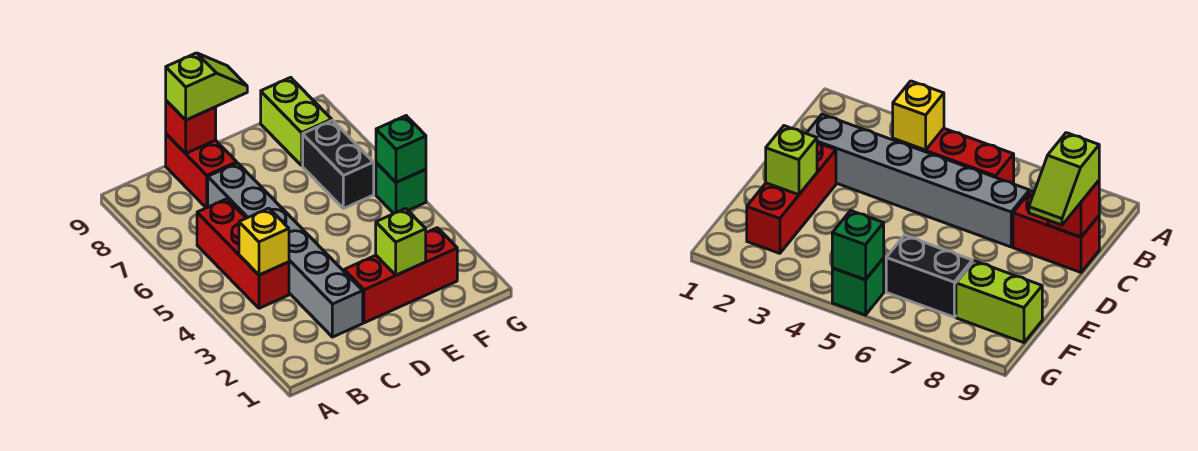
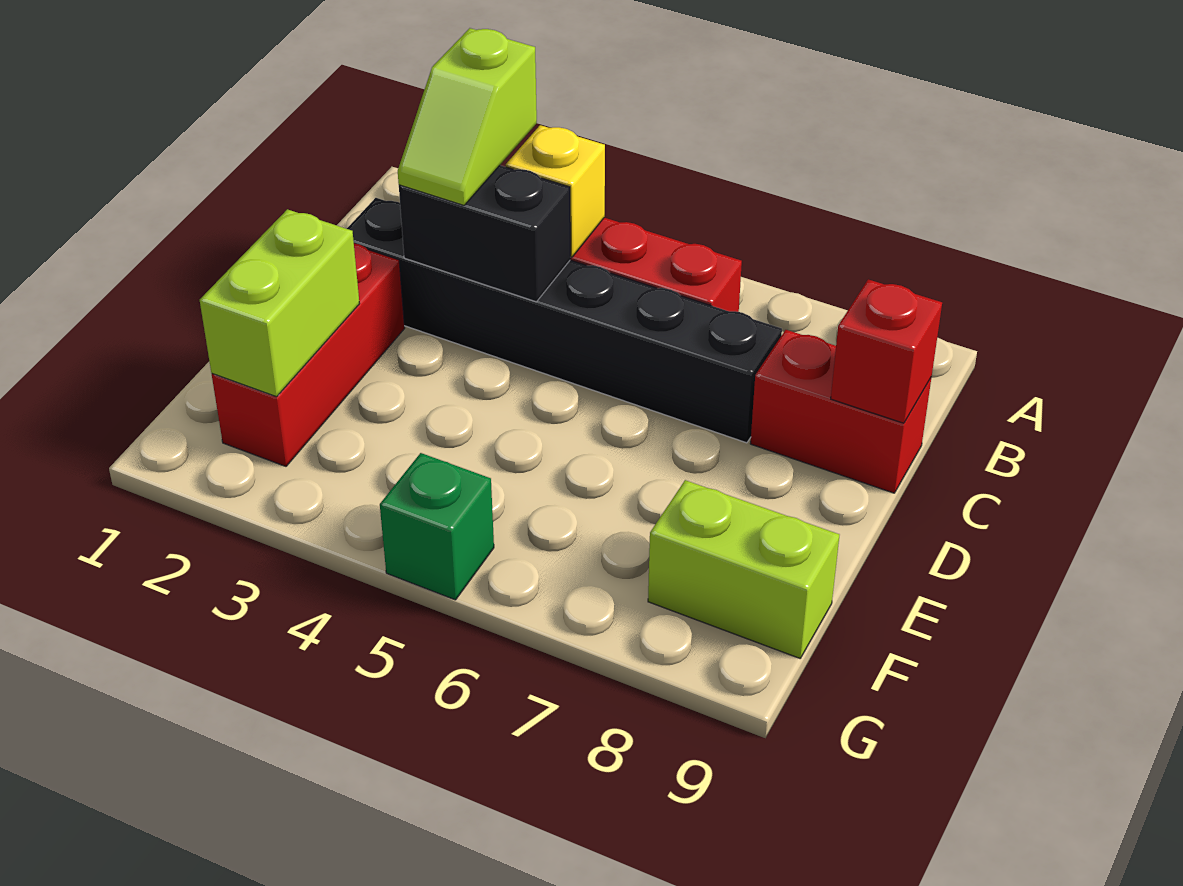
grey 1x6 brick [208,163,363,337] -> black 1x6 brick [347,198,782,443]
lime 1x2 slope [166,53,247,120] -> lime 1x2 slope moved to [398,28,537,205]
lime 1x1 brick [376,208,426,275] -> lime 1x2 brick [200,209,359,397]
black 1x2 brick [303,120,374,209] -> black 1x2 brick moved to [399,165,570,302]
green 1x1 brick [376,116,426,182] -> none

